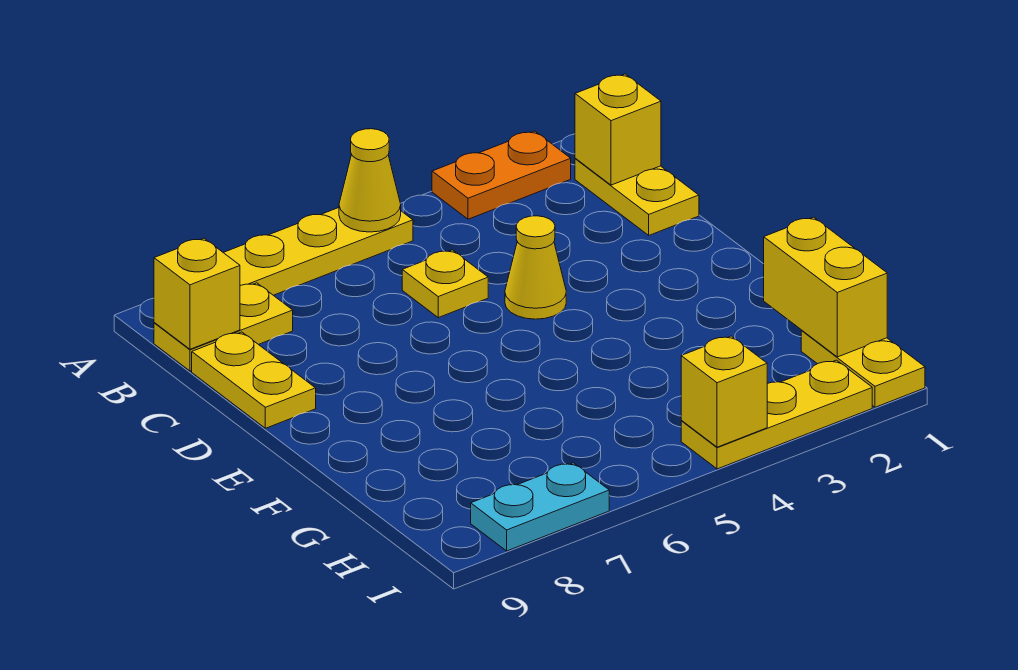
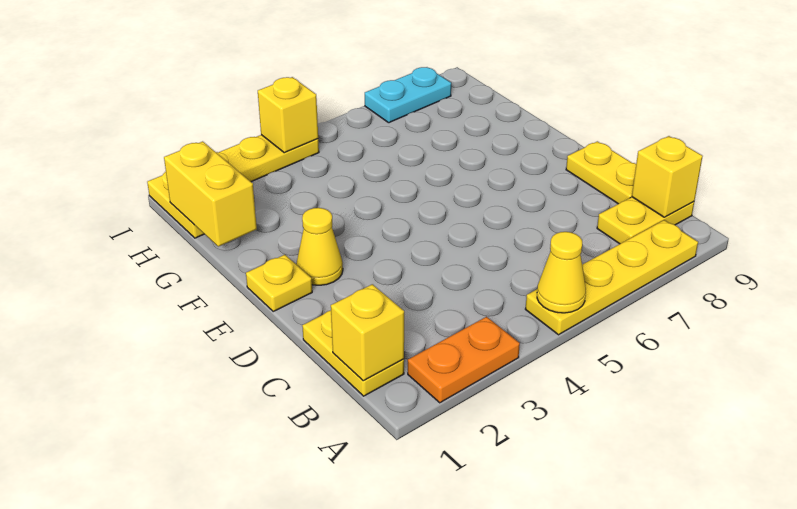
yellow 1x1 plate [402,250,488,318] -> yellow 1x1 plate moved to [246,254,312,311]
yellow 1x1 cone [505,216,566,319] -> yellow 1x1 cone moved to [296,208,343,285]

